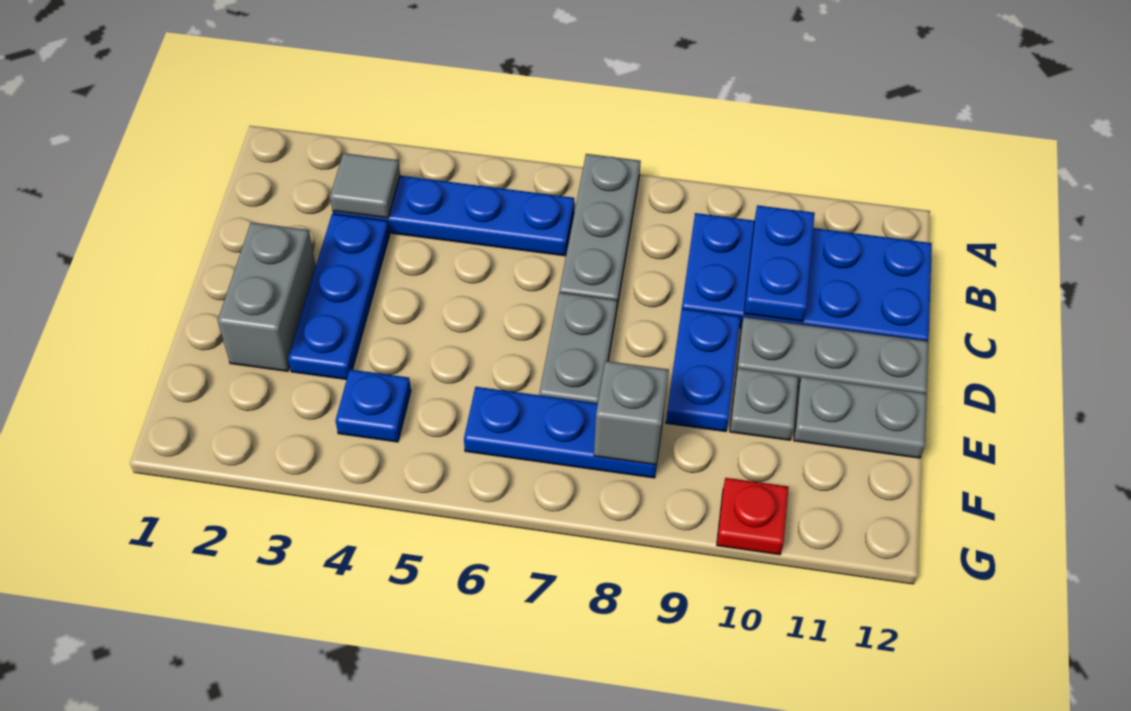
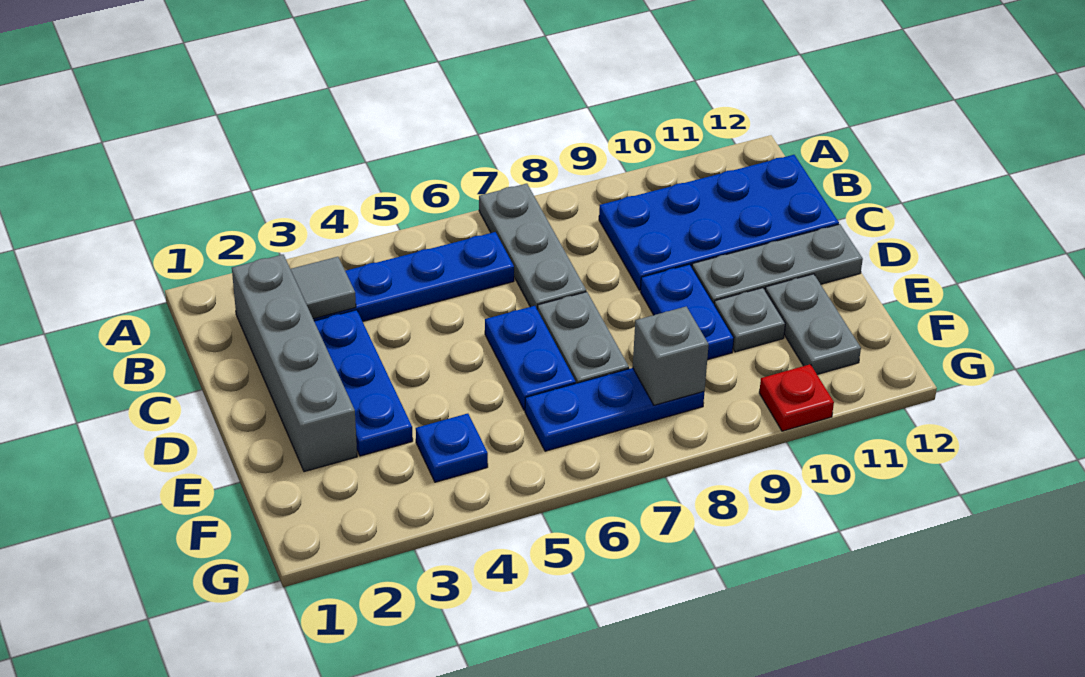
blue 1x2 plate [744,205,815,322] -> blue 1x2 plate moved to [485,306,576,411]
grey 1x2 brick [218,222,316,371] -> grey 1x4 brick [232,255,357,472]
grey 1x2 plate [794,377,927,458] -> grey 1x2 plate turned to [765,274,861,374]

